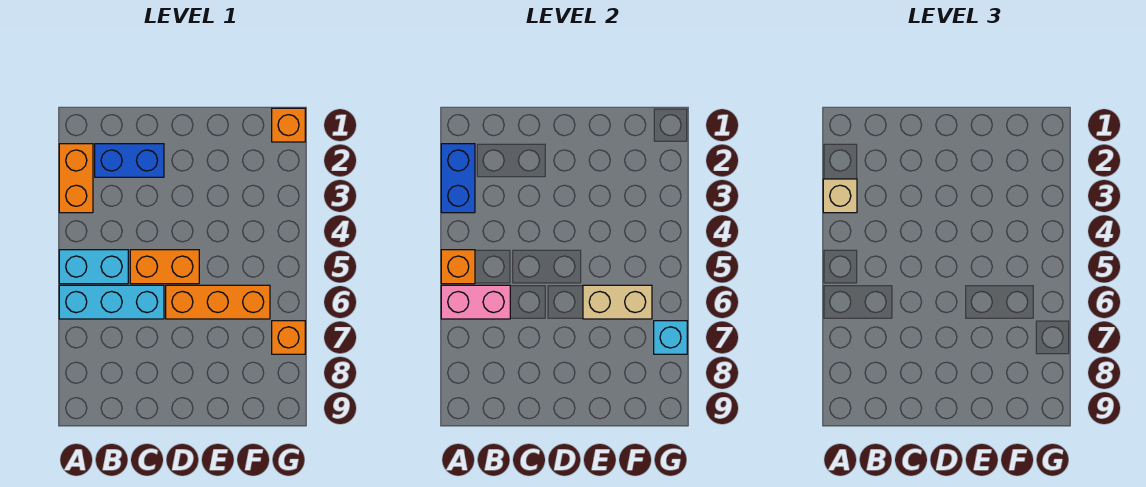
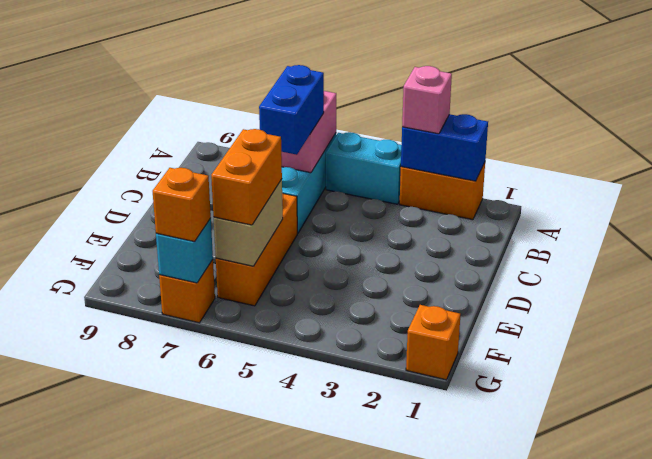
tan 1x1 brick [823,179,857,213] -> pink 1x1 brick [402,66,452,134]
cyan 1x2 brick [59,250,128,284] -> cyan 1x2 brick turned to [326,132,402,204]
orange 1x1 brick [441,250,475,284] -> orange 1x1 brick moved to [153,168,211,242]
blue 1x2 brick [95,144,164,177] -> blue 1x2 brick moved to [259,65,324,155]
orange 1x2 brick [130,250,199,284] -> orange 1x2 brick moved to [211,129,282,225]

